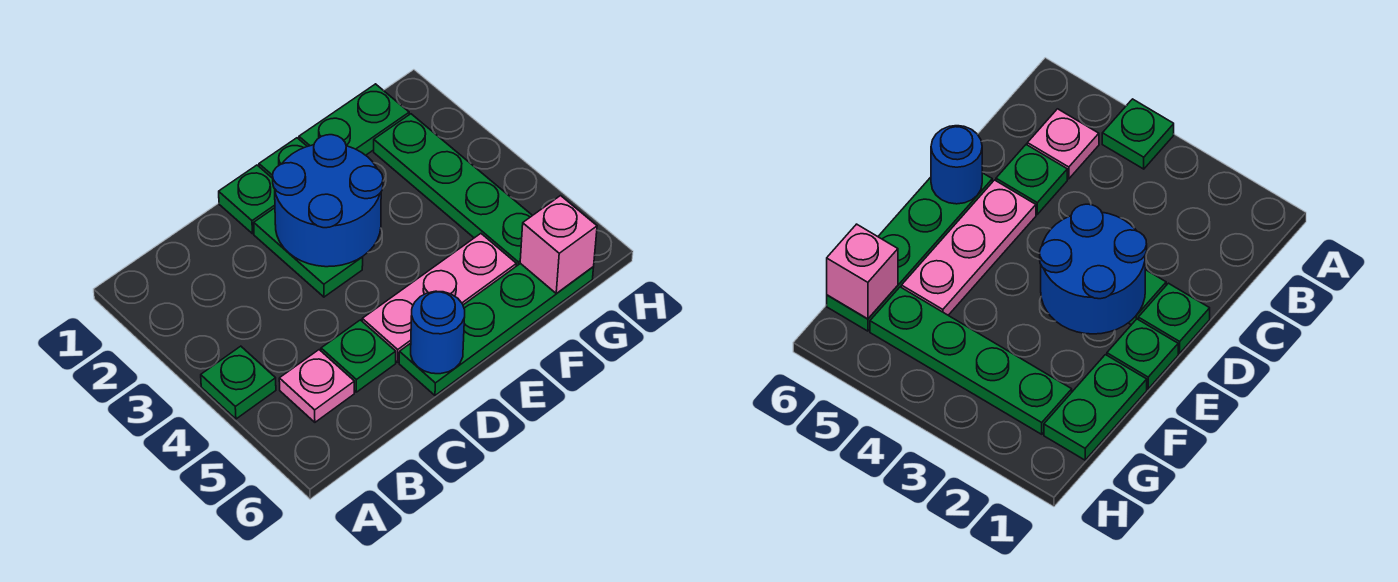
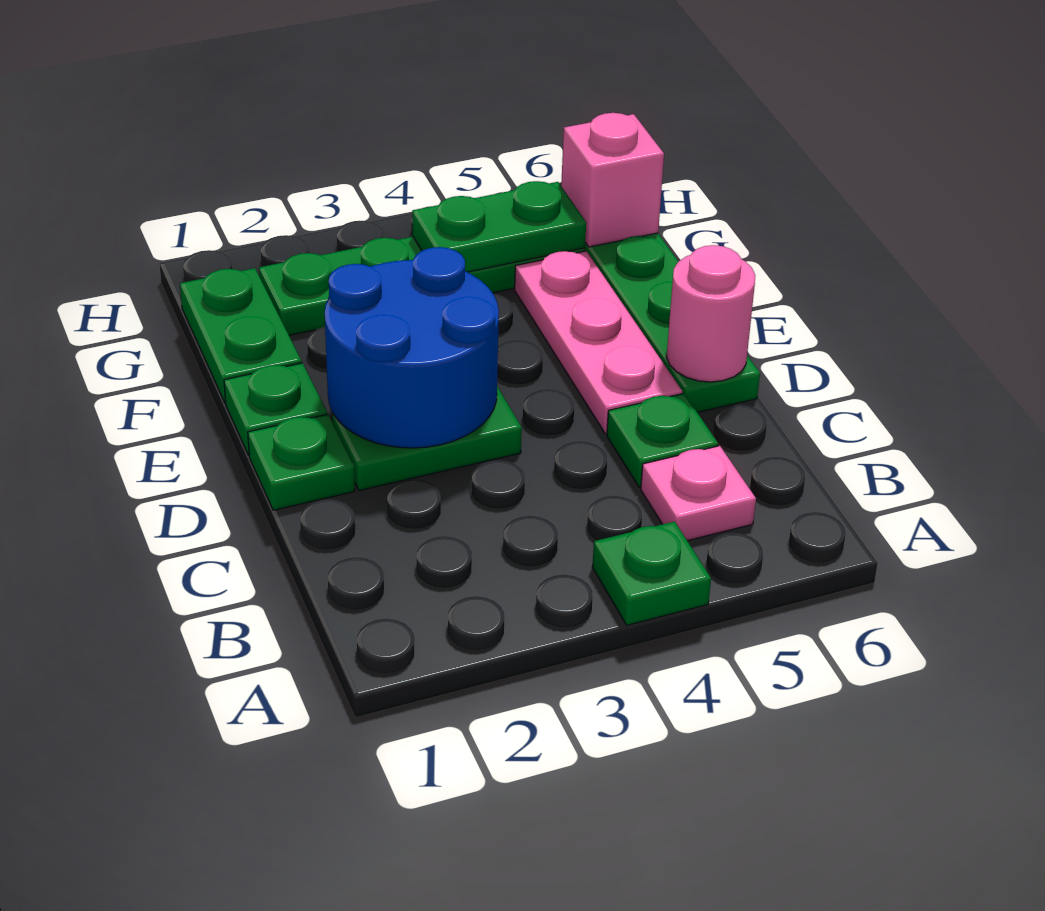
blue 1x1 round brick [411,291,465,374] -> pink 1x1 round brick [667,245,755,382]
none -> green 1x2 plate [412,181,586,272]

